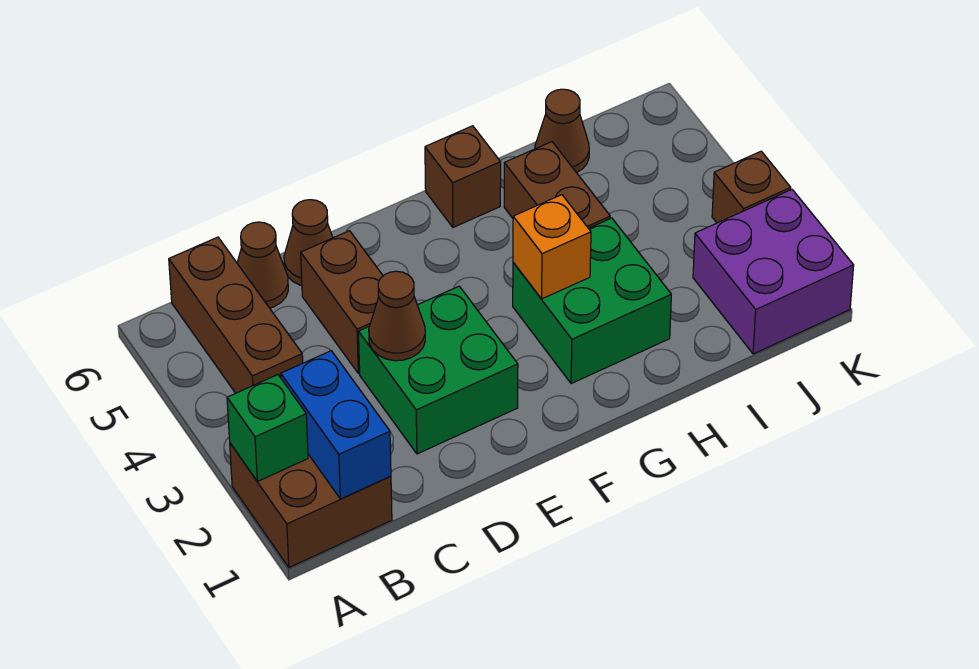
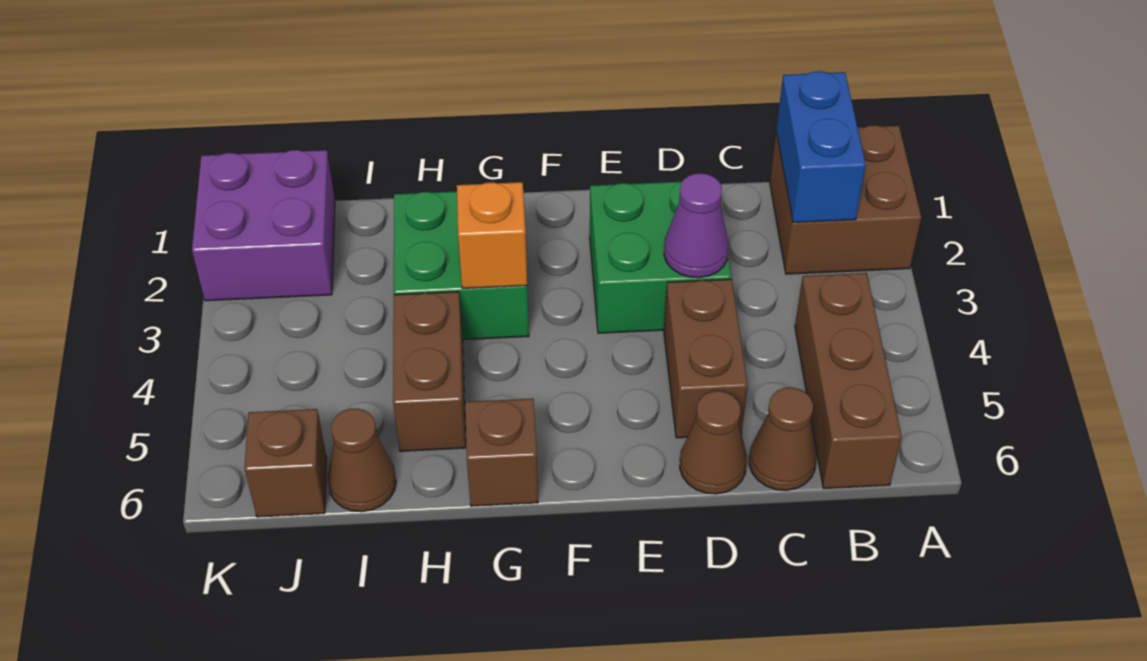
green 1x1 brick [227,375,308,481] -> none
brown 1x1 cone [369,271,425,361] -> purple 1x1 cone [664,173,729,278]
brown 1x1 brick [712,151,791,223] -> brown 1x1 brick moved to [245,409,327,517]

